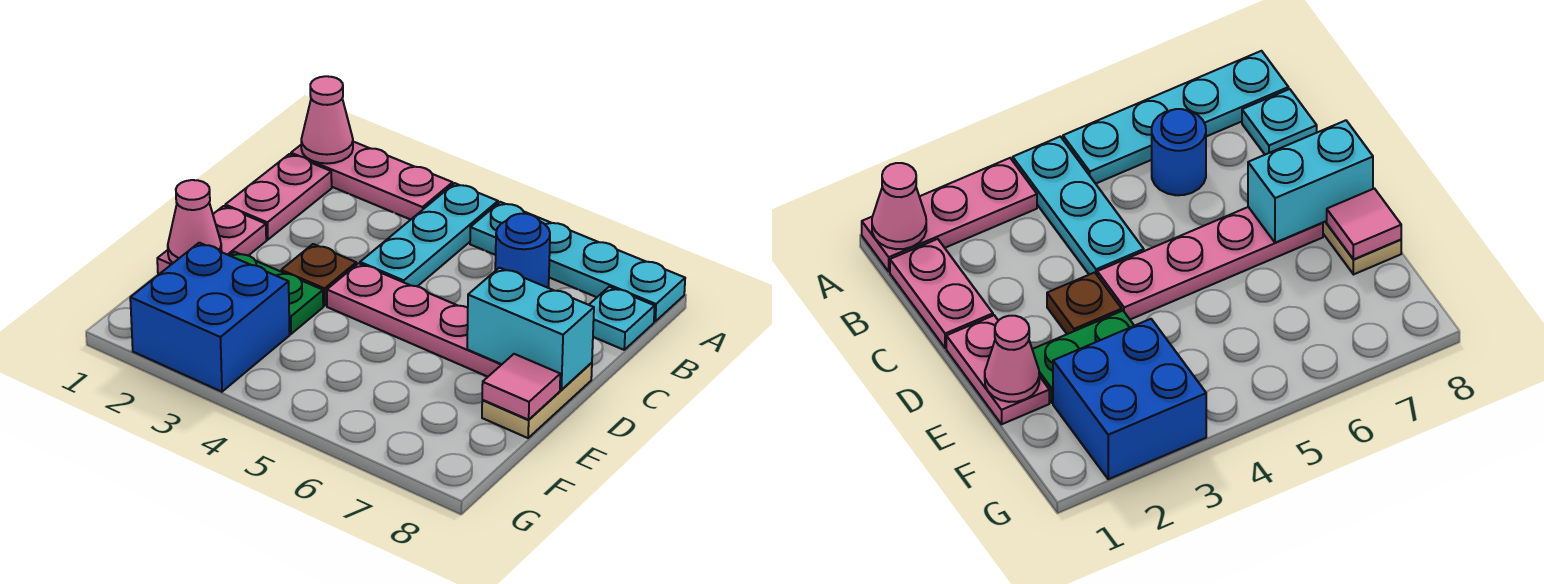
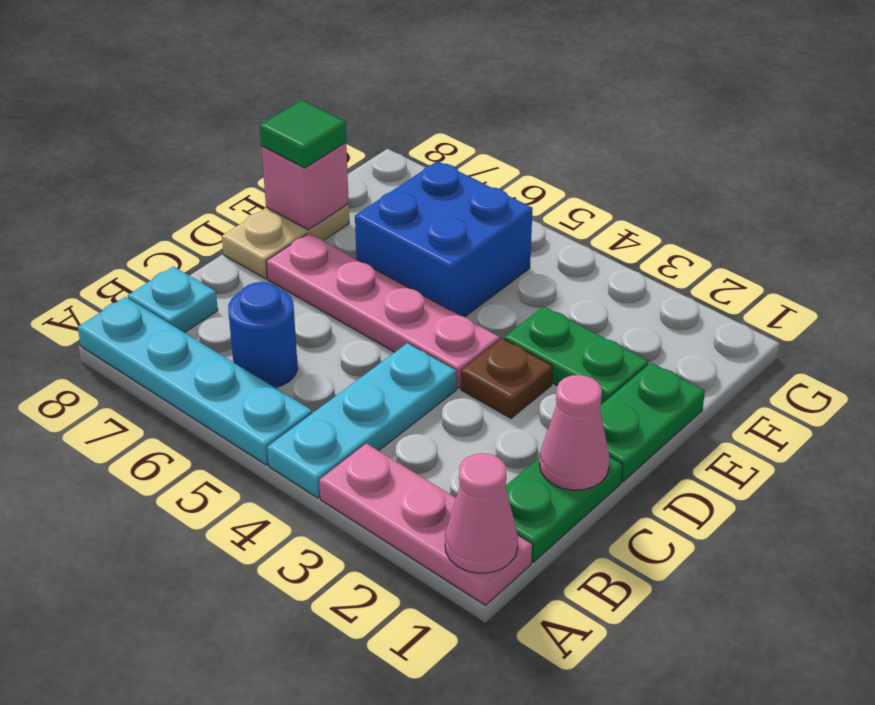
pink 1x2 plate [225,154,332,240] -> green 1x2 plate [505,457,623,562]
pink 1x2 plate [157,206,266,275] -> green 1x2 plate [600,363,705,482]
cyan 1x2 brick [467,268,594,390] -> none
pink 1x1 cone [168,180,222,263] -> pink 1x1 cone moved to [539,375,610,490]
pink 1x1 tile [482,354,560,420] -> pink 1x1 brick [261,143,349,230]
none -> green 1x1 tile [260,100,346,168]
blue 2x2 brick [130,243,290,392] -> blue 2x2 brick moved to [355,161,533,317]

